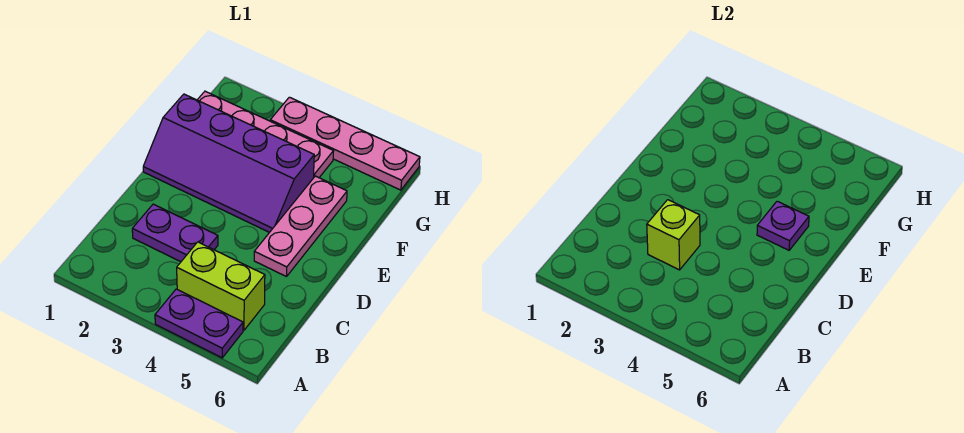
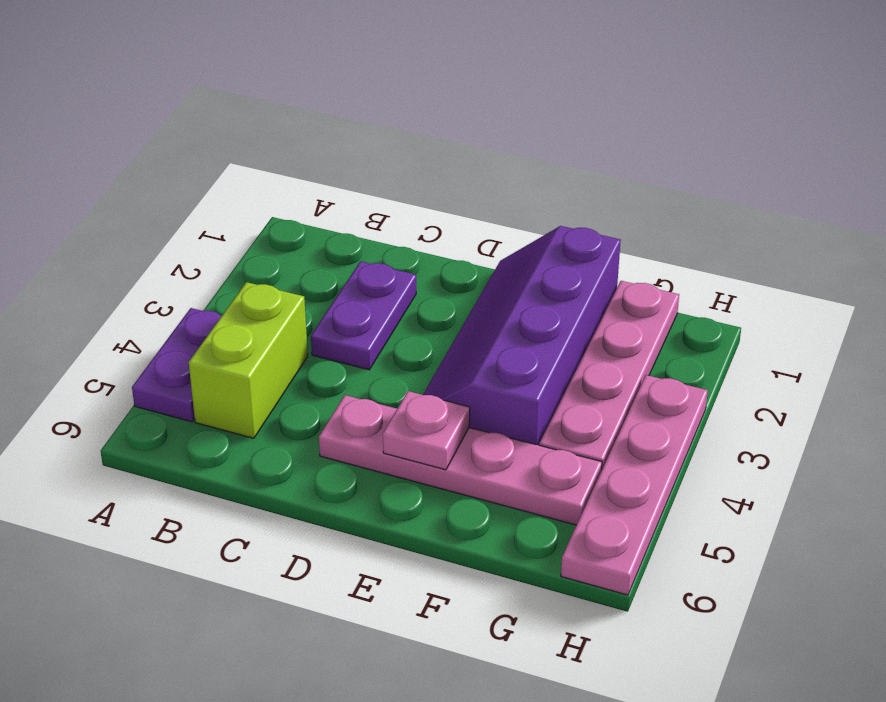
lime 1x1 brick [647,200,700,270] -> none
pink 1x3 plate [254,176,347,277] -> pink 1x4 plate [319,395,602,525]
purple 1x1 plate [757,201,809,250] -> pink 1x1 plate [383,391,470,470]

